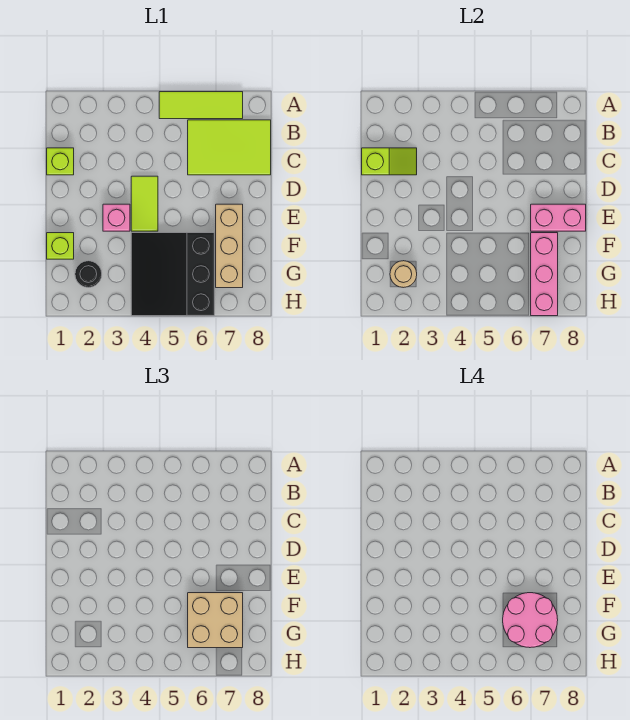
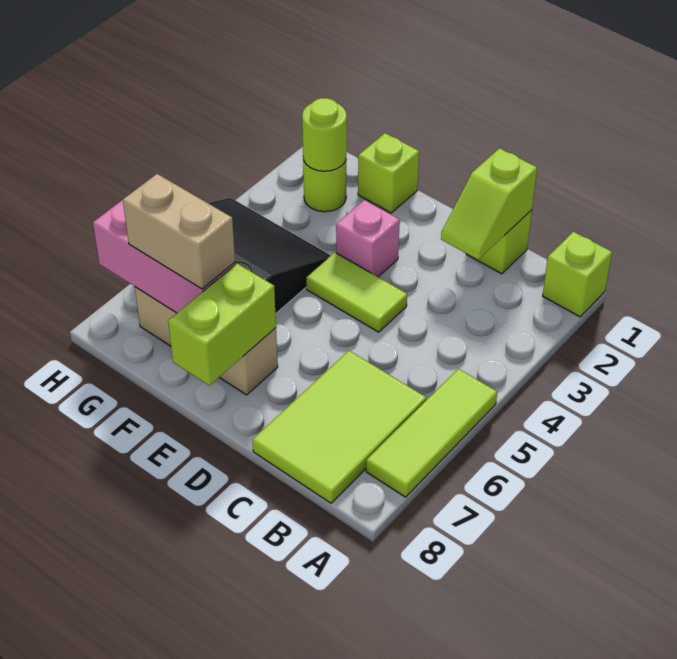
none -> lime 1x1 brick [543,232,612,317]
pink 1x2 brick [531,204,586,231] -> lime 1x2 brick [168,264,276,385]
tan 2x2 brick [188,593,243,648] -> tan 1x2 brick [123,174,235,289]
pink 2x2 round brick [503,593,558,648] -> none
black 1x1 round brick [75,261,102,288] -> lime 1x1 round brick [303,160,346,212]
tan 1x1 round brick [390,261,417,288] -> lime 1x1 round brick [302,98,347,171]

